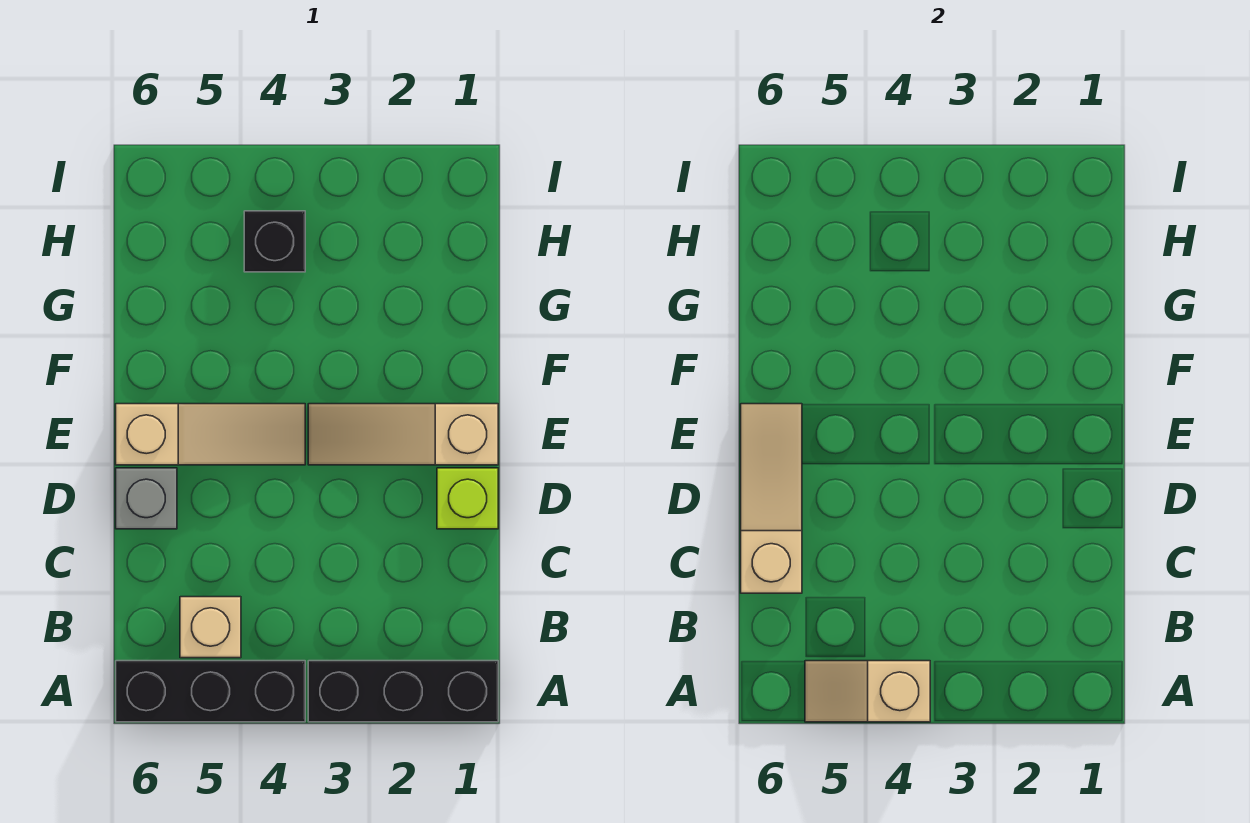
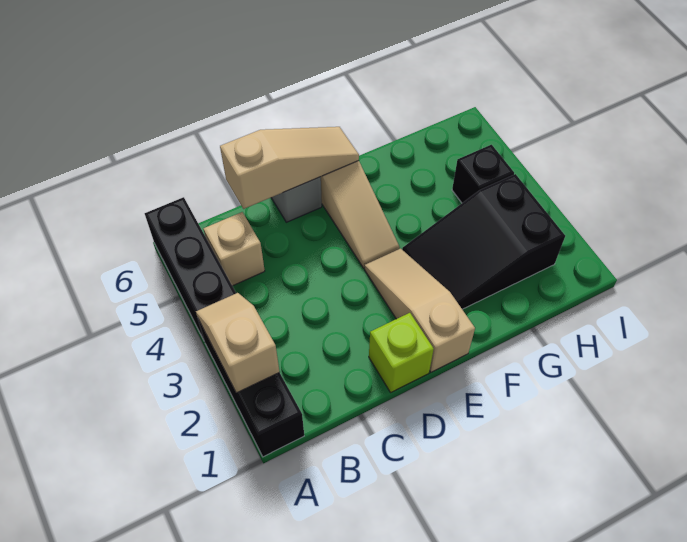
tan 1x2 slope [805,661,930,722] -> tan 1x2 slope moved to [196,293,279,393]
none -> black 2x3 slope [402,174,565,309]

